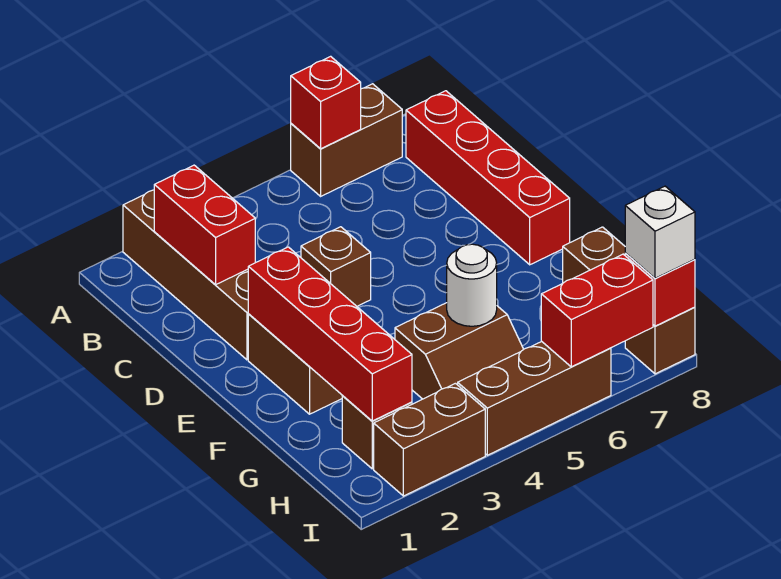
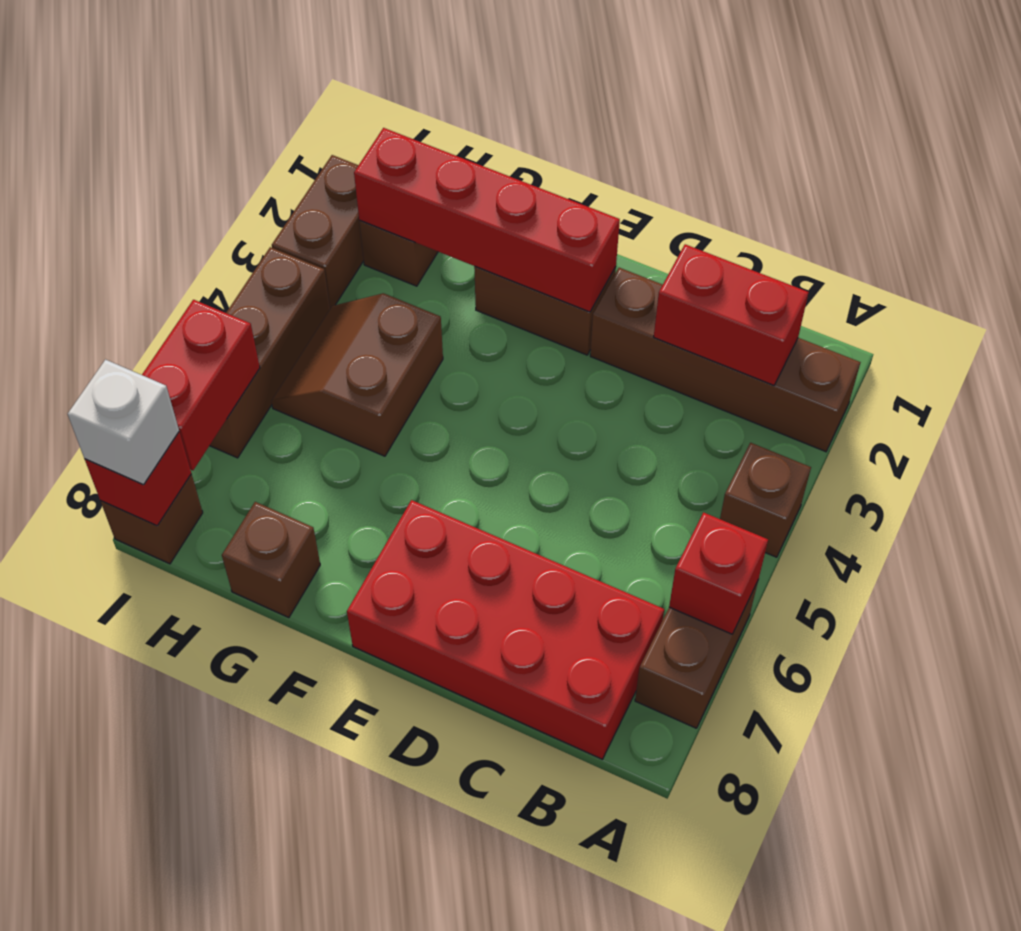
red 1x4 brick [406,91,570,265] -> red 2x4 brick [347,500,664,759]
brown 1x1 brick [301,227,371,306] -> brown 1x1 brick moved to [720,443,811,557]
white 1x1 round brick [447,244,497,326] -> none

